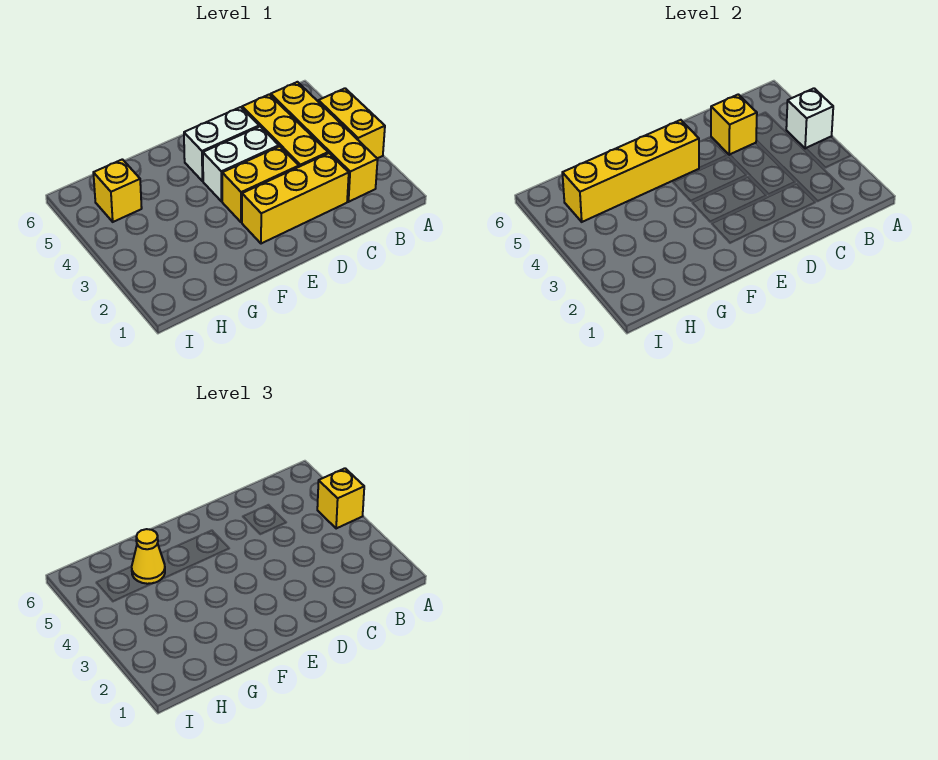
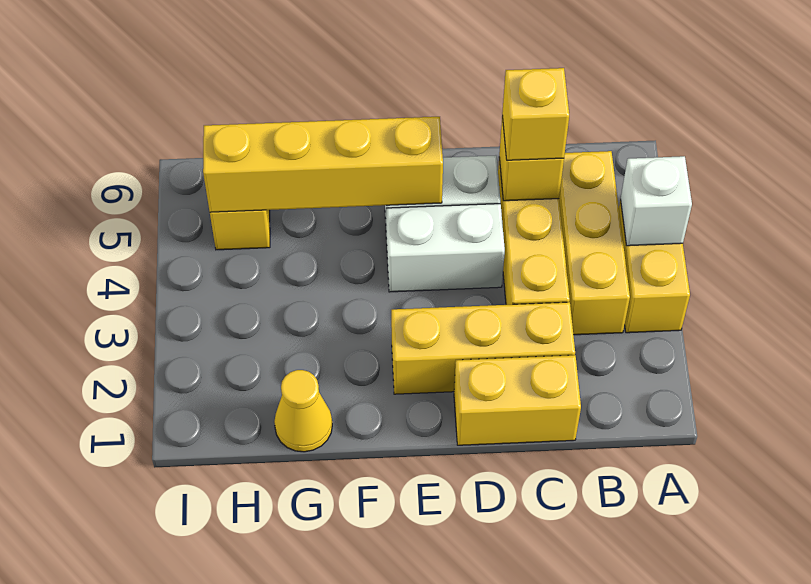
yellow 1x1 brick [317,468,364,528] -> yellow 1x1 brick moved to [502,68,569,160]
yellow 1x4 brick [271,82,378,202] -> yellow 1x3 brick [559,151,630,335]
yellow 1x2 brick [222,146,299,222] -> yellow 1x2 brick moved to [454,355,581,445]
yellow 1x1 cone [132,529,165,584] -> yellow 1x1 cone moved to [274,370,332,452]

